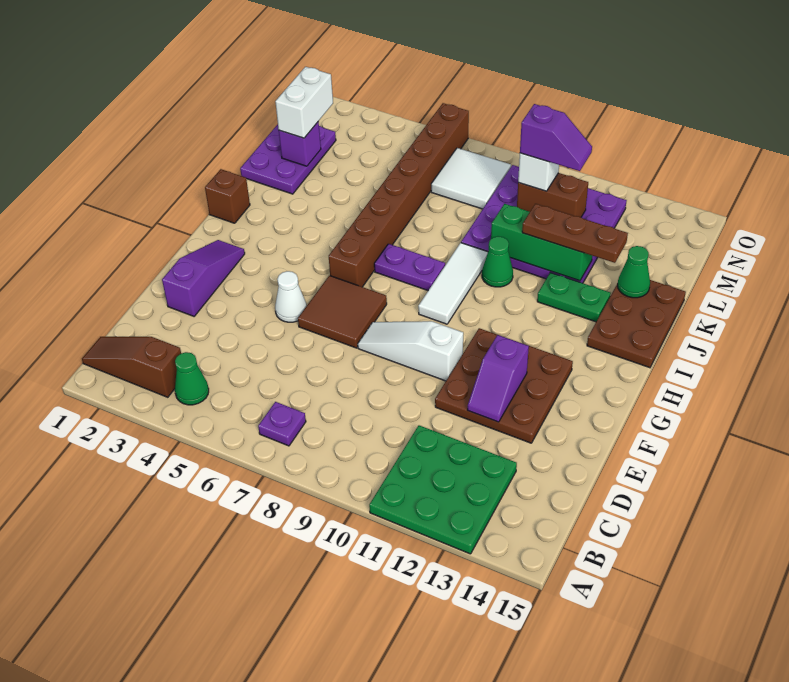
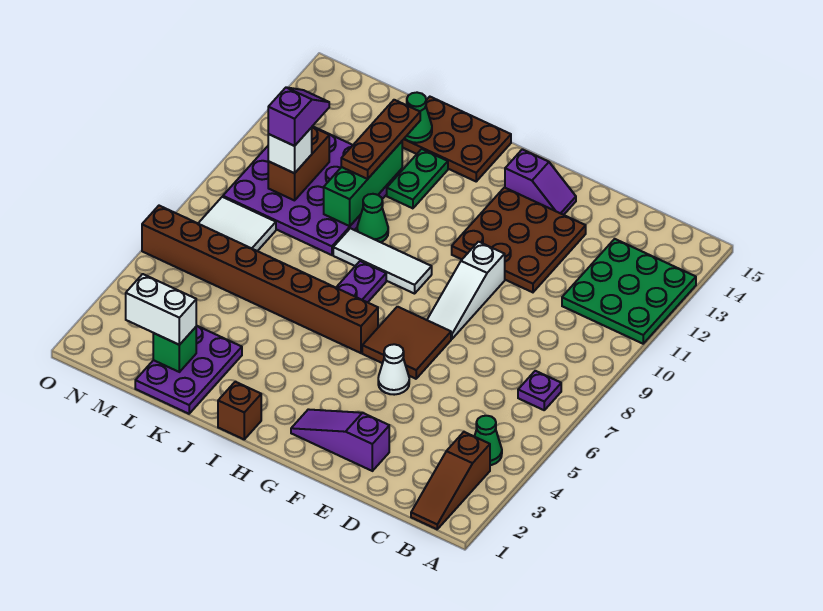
purple 1x2 slope [468,335,529,422] -> purple 1x2 slope moved to [505,149,576,215]
purple 2x3 plate [240,125,336,194] -> purple 2x3 plate turned to [135,326,242,414]
purple 1x1 brick [279,122,321,166] -> green 1x1 brick [153,327,196,372]

